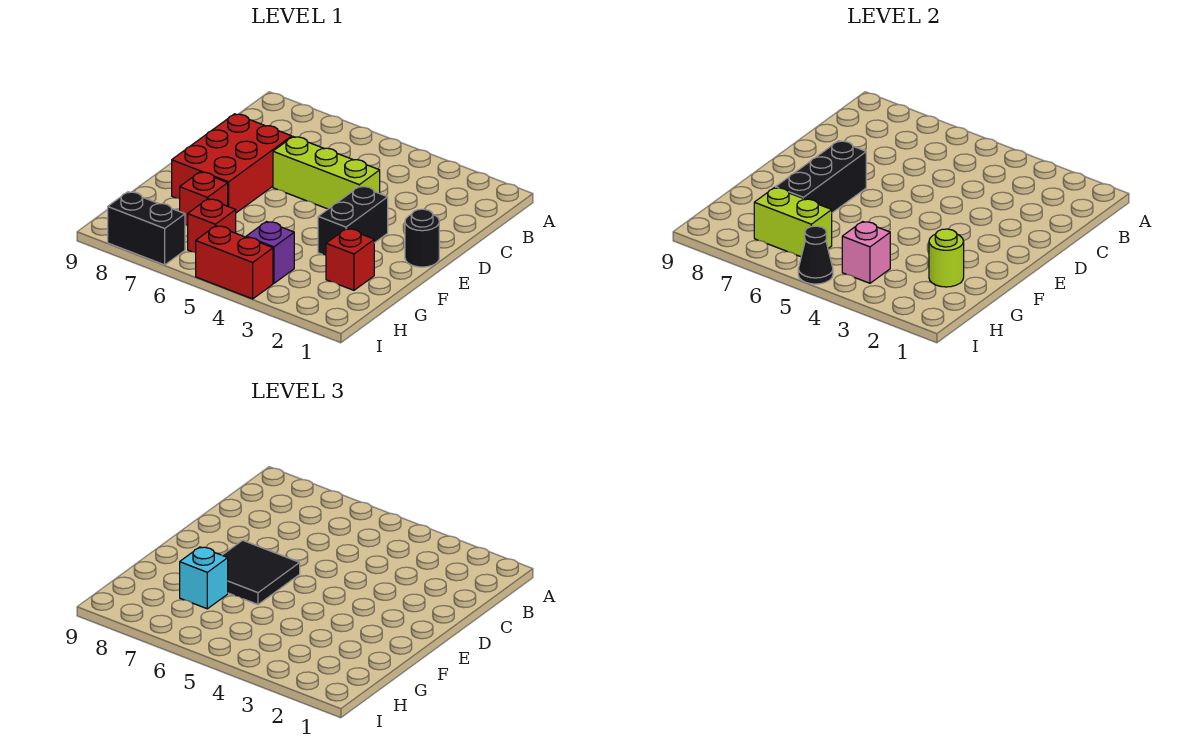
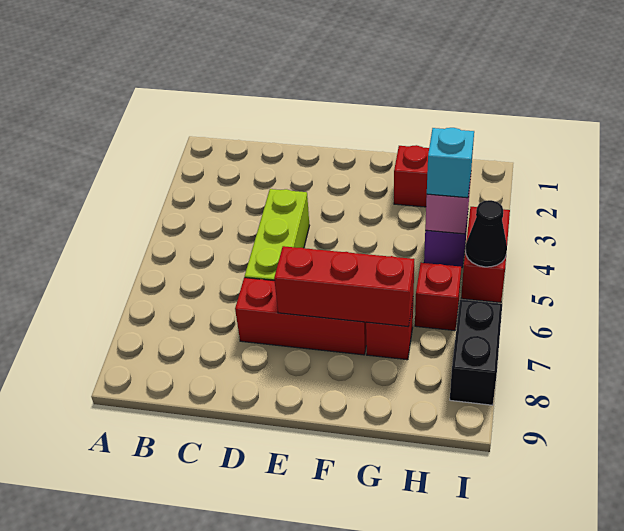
red 2x3 brick [172,114,292,213] -> red 1x3 brick [235,278,366,355]
black 1x1 round brick [405,209,439,267] -> none
black 1x2 brick [318,186,388,255] -> none
black 2x2 tile [222,540,300,604] -> none
black 1x3 brick [776,141,866,213] -> red 1x3 brick [274,246,414,327]
lime 1x1 round brick [929,229,964,287] -> none
cyan 1x1 brick [180,547,228,609] -> cyan 1x1 brick moved to [427,128,474,198]
lime 1x2 brick [754,188,832,257] -> none

